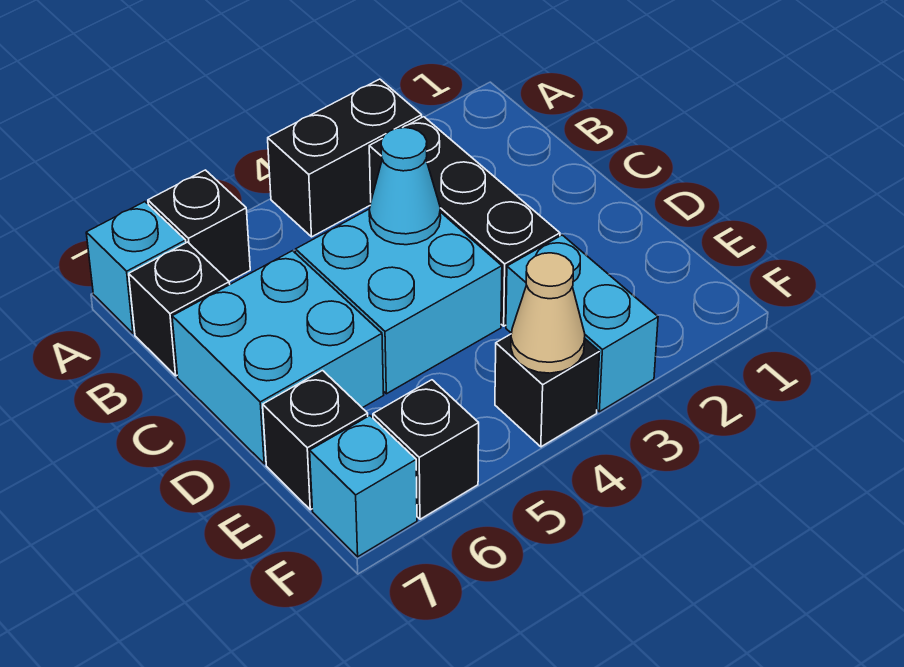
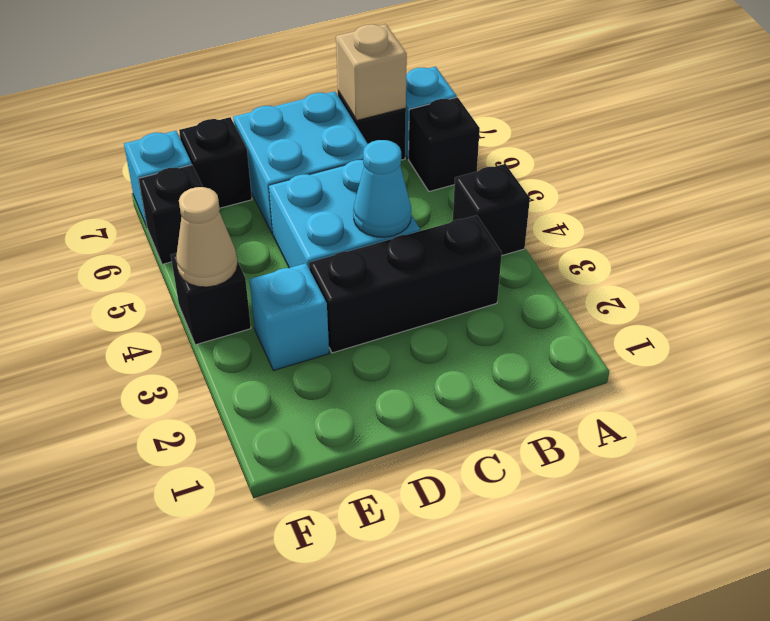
black 1x2 brick [268,79,422,237] -> black 1x1 brick [453,164,530,255]
none -> tan 1x1 brick [336,24,407,120]
cyan 1x2 brick [506,235,658,412] -> cyan 1x1 brick [249,263,329,371]

